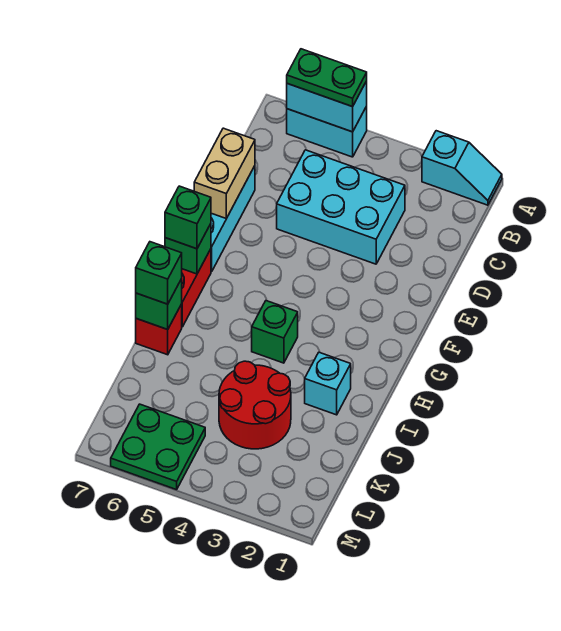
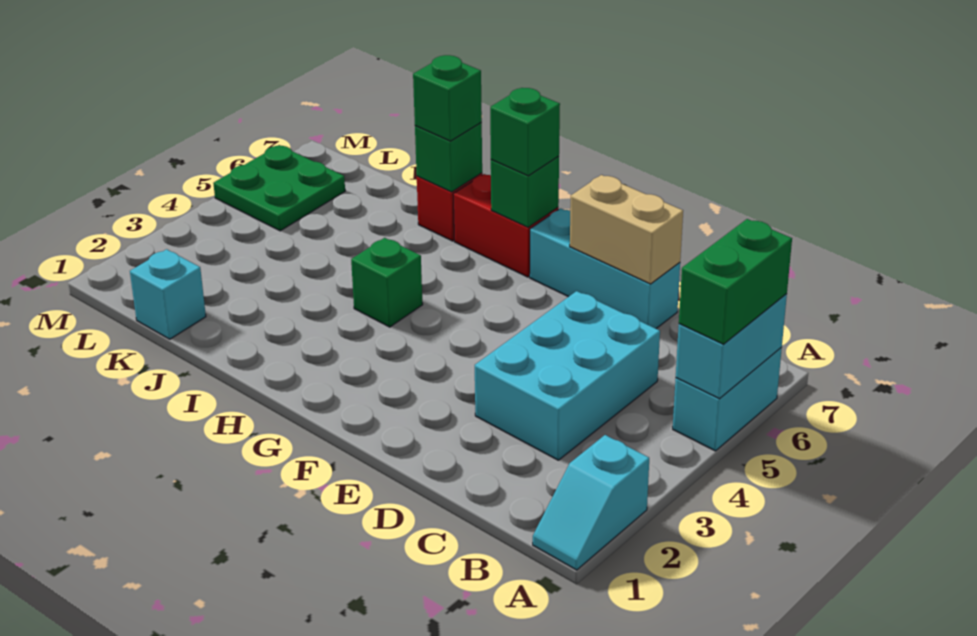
green 1x2 plate [287,49,367,107] -> green 1x2 brick [679,219,792,344]
cyan 1x1 brick [305,352,351,415] -> cyan 1x1 brick moved to [130,249,206,339]
red 2x2 round brick [219,361,291,449] -> none

